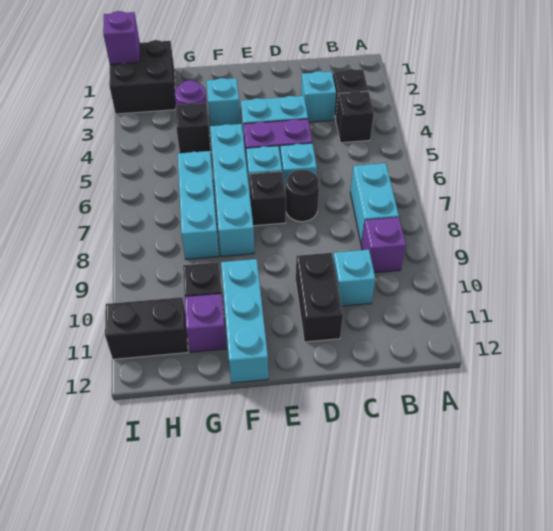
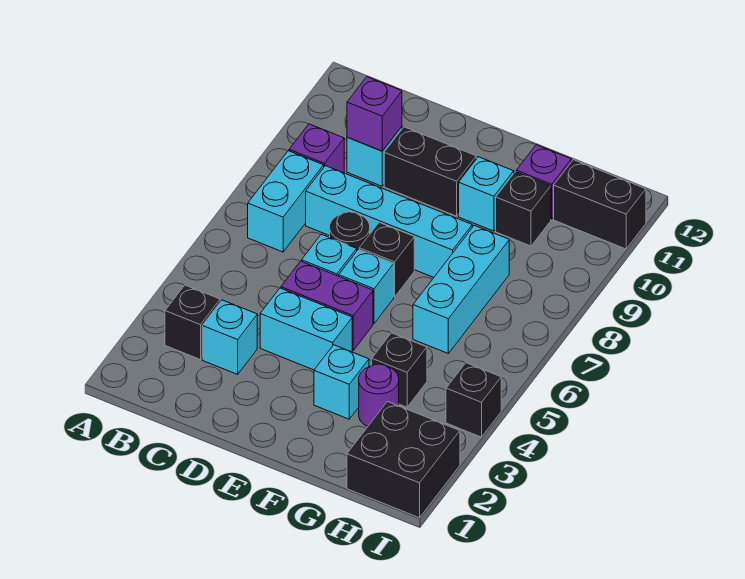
black 1x1 brick [336,91,374,143] -> black 1x1 brick moved to [446,363,501,437]
black 1x2 brick [296,253,343,342] -> black 1x2 brick turned to [384,127,476,216]
cyan 1x4 brick [210,124,254,256] -> cyan 1x4 brick turned to [306,166,472,277]
cyan 1x3 brick [221,259,268,383] -> cyan 1x1 brick [459,157,514,231]
purple 1x1 brick [103,11,140,64] -> purple 1x1 brick moved to [347,77,402,151]

